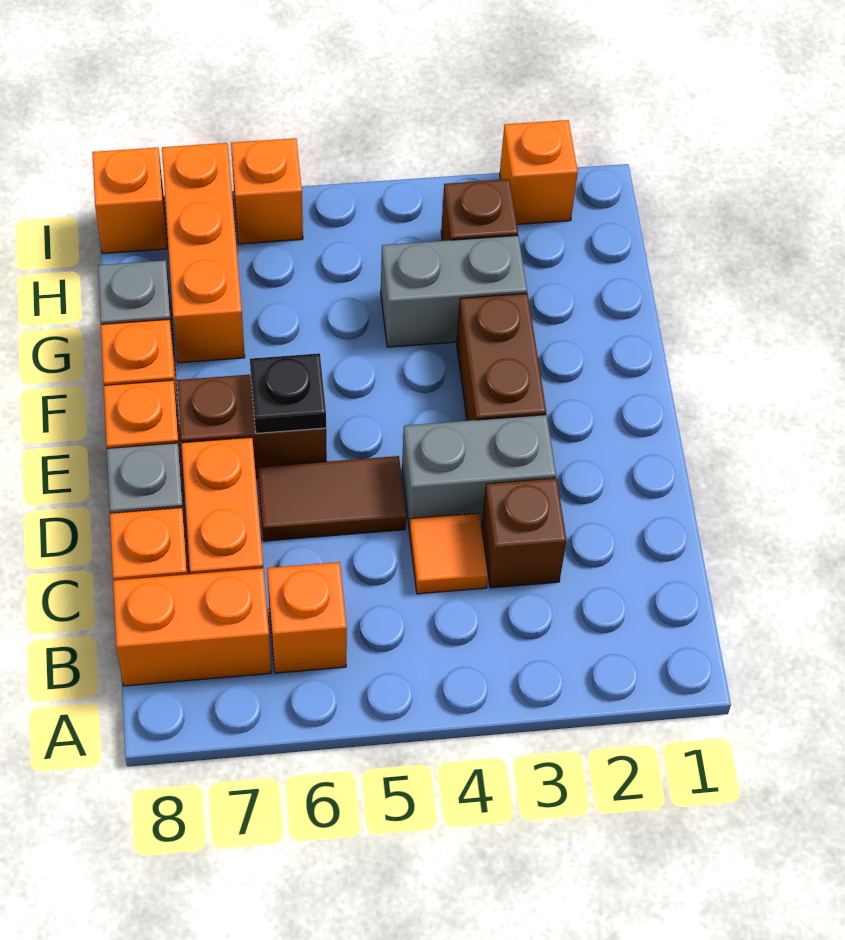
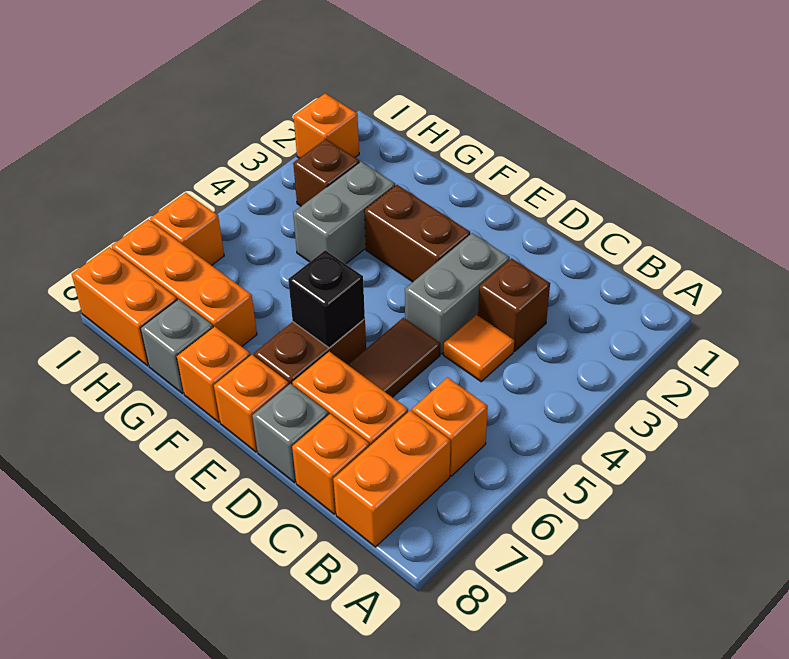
black 1x1 plate [250,353,326,433] -> black 1x1 brick [288,250,365,348]
orange 1x1 brick [92,148,167,254] -> orange 1x2 brick [72,247,177,366]

